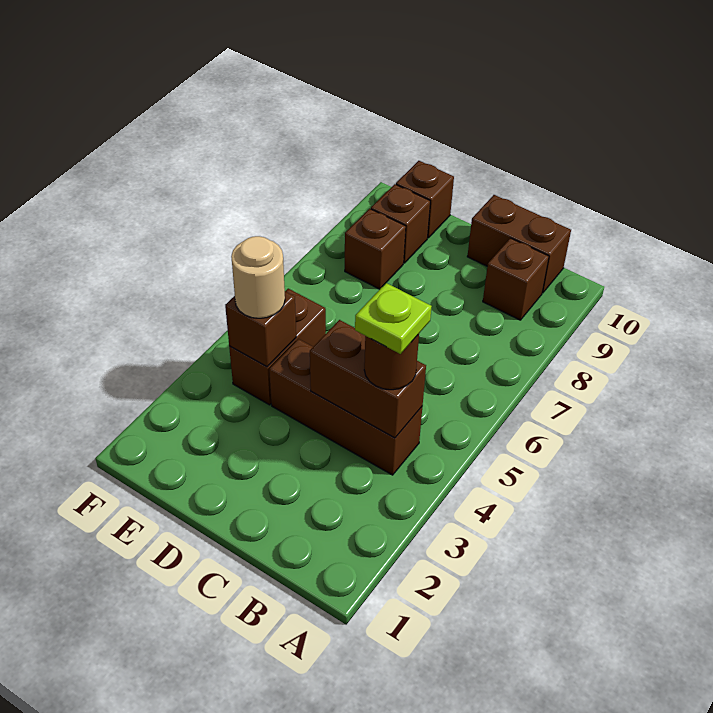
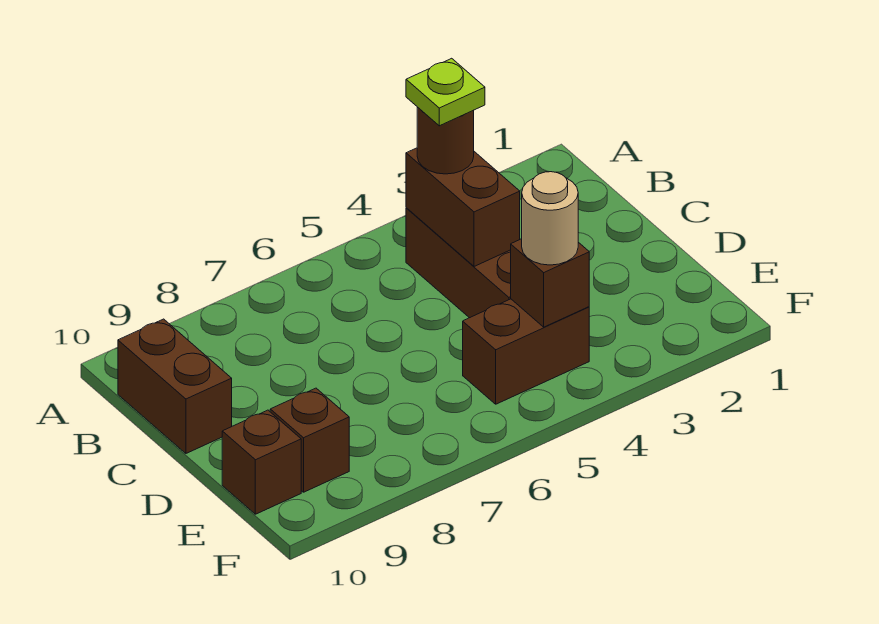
brown 1x1 brick [483,238,549,320] -> none
brown 1x1 brick [345,209,406,289] -> none

